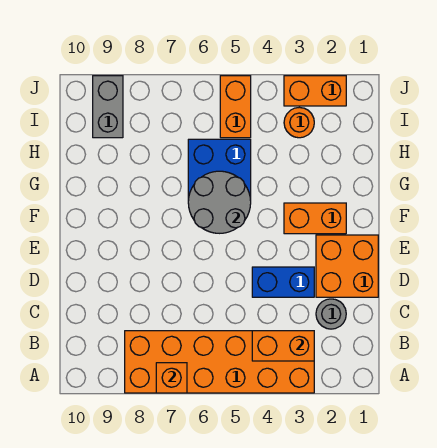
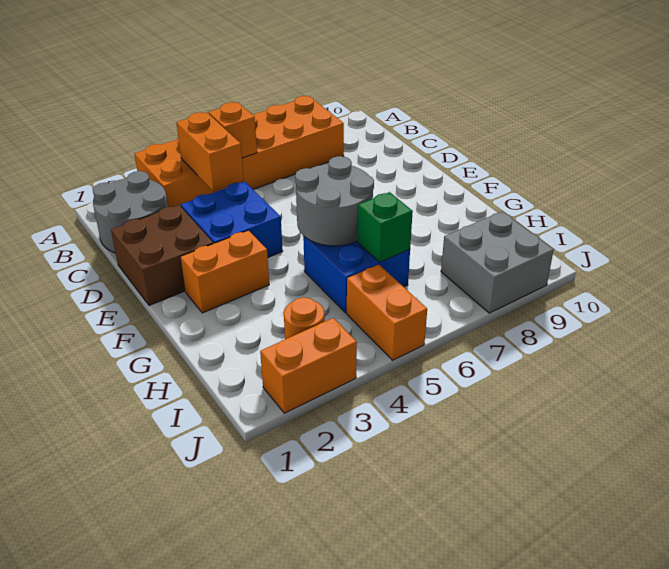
orange 1x1 brick [156,363,187,393] -> orange 1x1 brick moved to [209,102,257,158]
orange 1x2 brick [252,331,314,361] -> orange 1x2 brick turned to [176,112,244,191]
grey 1x1 round brick [316,299,346,329] -> grey 2x2 round brick [93,171,168,253]
orange 2x2 brick [316,235,378,297] -> brown 2x2 brick [111,205,213,306]
blue 1x2 brick [252,267,314,297] -> blue 2x2 brick [181,181,283,257]
none -> green 1x1 brick [358,192,413,262]
grey 1x2 brick [93,76,123,138] -> grey 2x2 brick [441,211,554,313]

